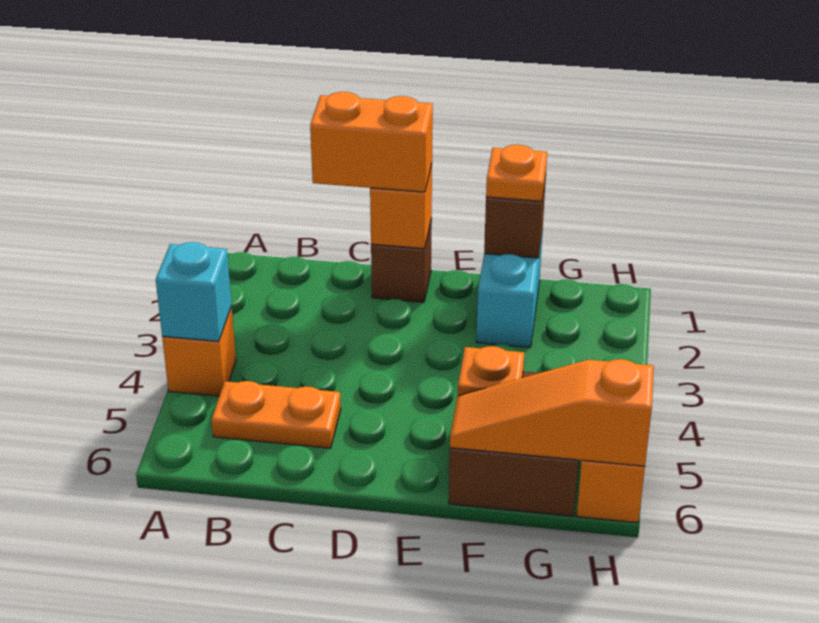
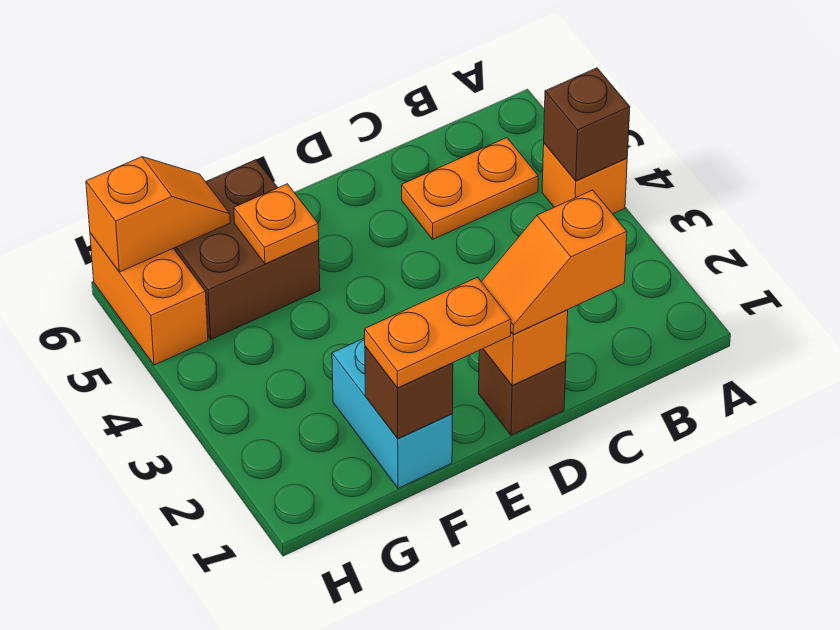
cyan 1x1 brick [156,242,232,341] -> brown 1x1 brick [544,68,630,181]
orange 1x2 brick [310,92,433,192] -> orange 1x2 slope [482,190,627,334]
orange 1x1 plate [486,145,547,201] -> orange 1x2 plate [365,277,511,388]
orange 1x3 slope [450,359,654,466] -> orange 1x2 slope [86,157,230,272]

